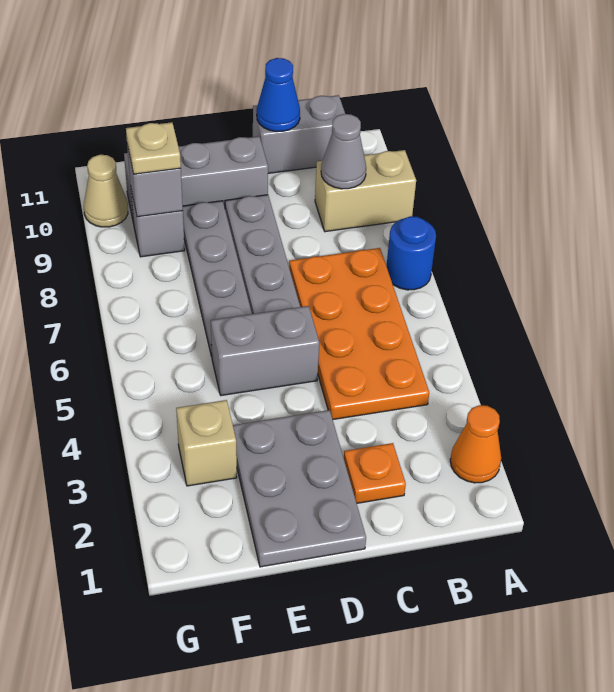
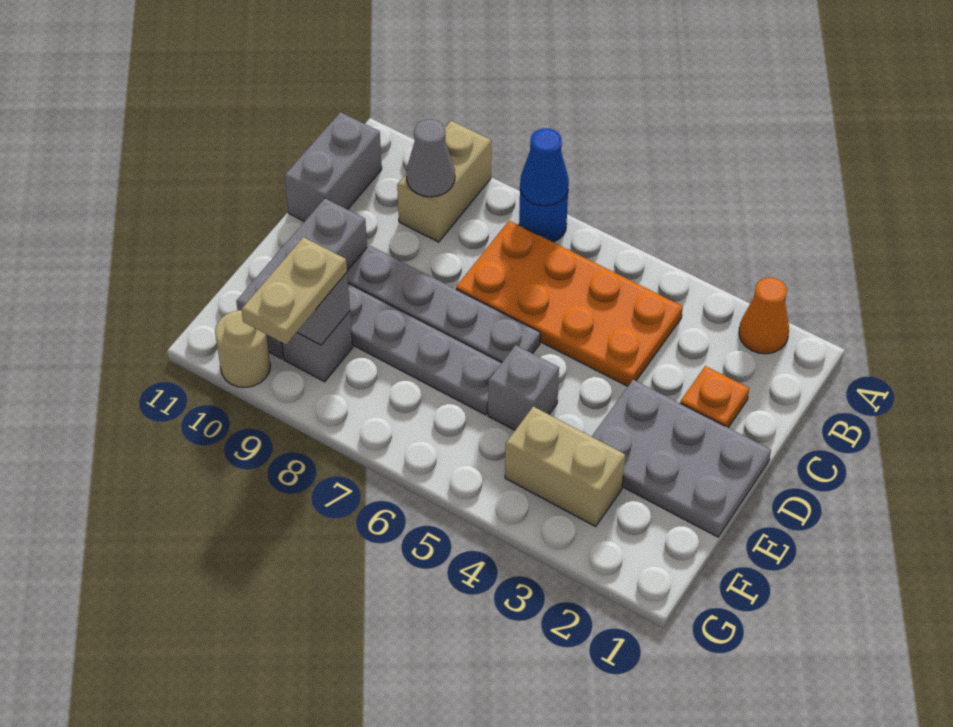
blue 1x1 cone [257,58,300,132] -> blue 1x1 cone moved to [520,128,569,206]
grey 1x2 brick [211,306,319,396] -> grey 1x1 brick [488,345,559,430]
tan 1x1 brick [176,400,237,486] -> tan 1x2 brick [505,407,625,526]
tan 1x1 plate [126,122,181,174] -> tan 1x2 plate [241,237,347,344]
tan 1x1 cone [84,155,128,227] -> tan 1x1 round brick [215,310,271,387]

